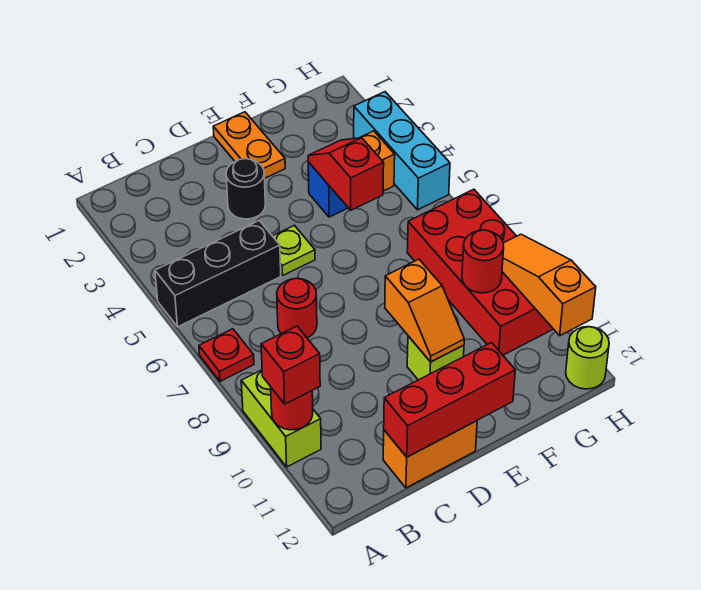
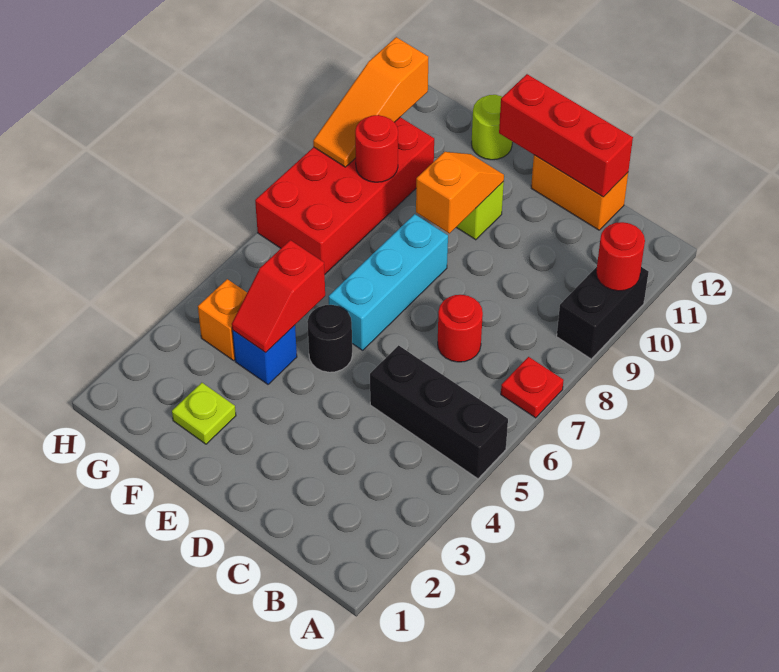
lime 1x2 brick [241,370,321,467] -> black 1x2 brick [557,267,649,359]
red 1x1 brick [261,326,320,404] -> none
black 1x1 round brick [226,159,265,219] -> black 1x1 round brick moved to [307,305,352,372]
lime 1x1 plate [273,225,315,275] -> lime 1x1 plate moved to [172,383,236,444]
orange 1x2 plate [213,112,285,179] -> none
cyan 1x3 brick [354,92,450,210] -> cyan 1x3 brick moved to [329,214,448,350]
lime 1x1 round brick [566,327,609,389] -> lime 1x1 round brick moved to [472,95,512,160]

